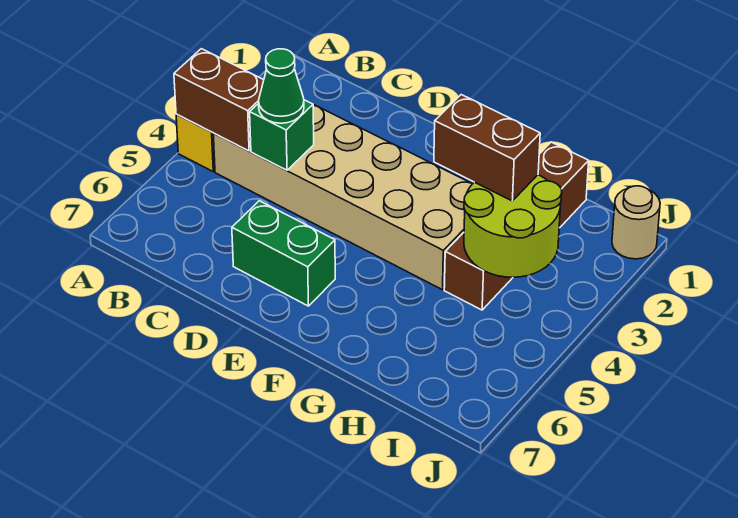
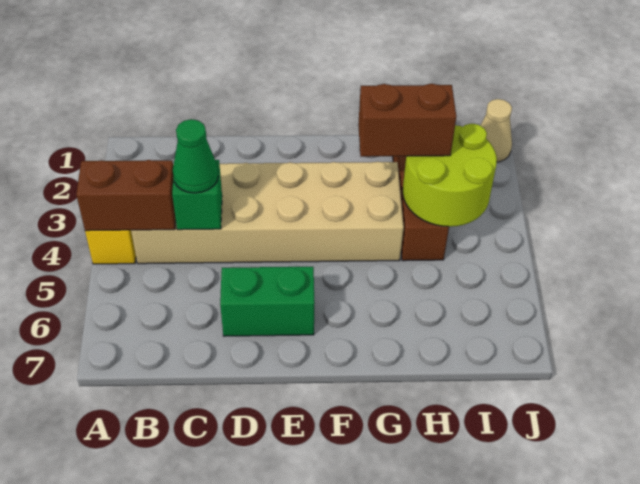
tan 1x1 round brick [612,186,660,259] -> tan 1x1 cone [480,99,512,162]

